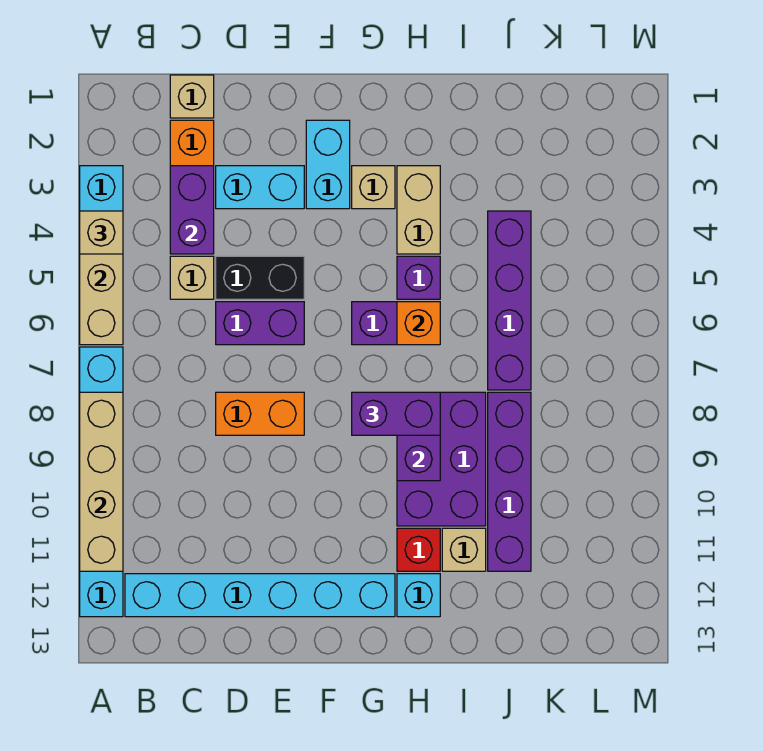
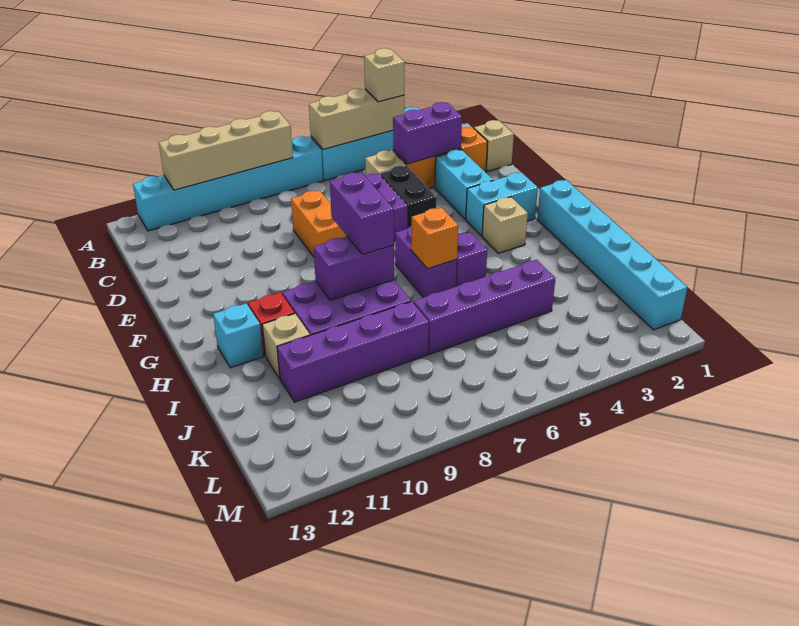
cyan 1x6 brick [125,574,395,617] -> cyan 1x6 brick moved to [537,180,687,330]
tan 1x2 brick [397,166,440,254] -> none

